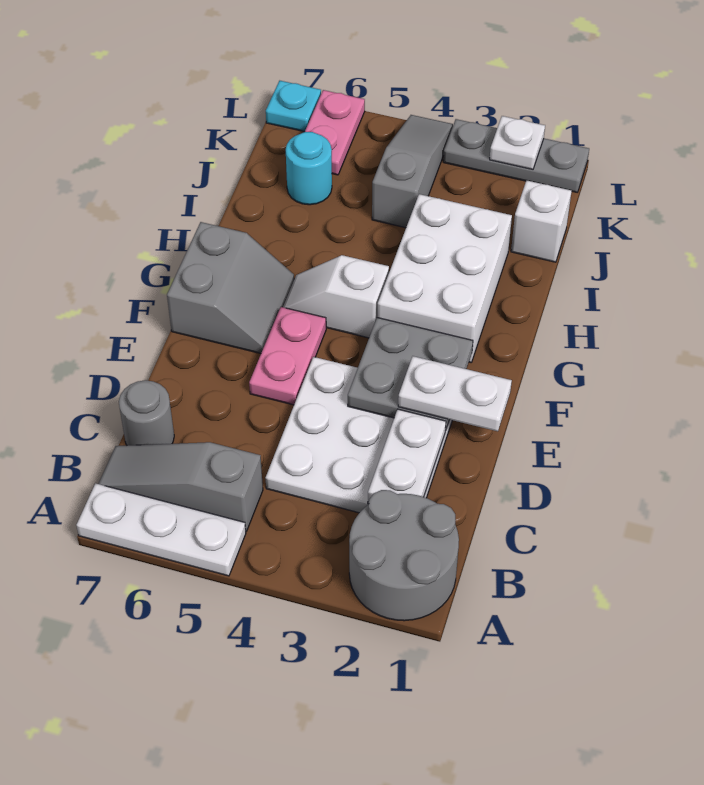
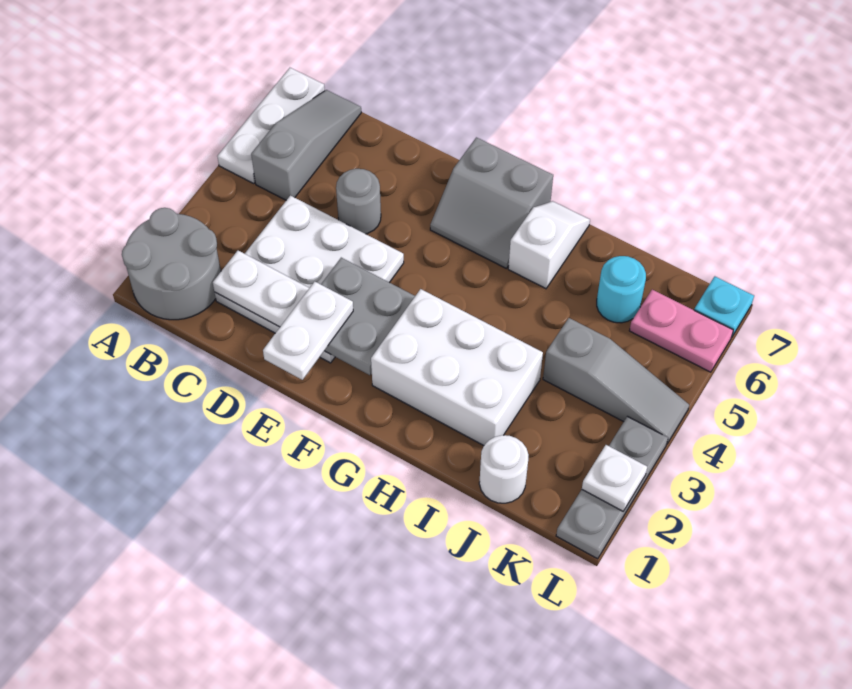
grey 1x1 round brick [119,380,174,445] -> grey 1x1 round brick moved to [336,169,381,234]
pink 1x2 plate [249,307,326,405] -> none
white 1x2 slope [283,255,389,338] -> white 1x2 slope moved to [508,201,590,289]
white 1x1 brick [511,180,572,262] -> white 1x1 round brick [479,435,528,503]

